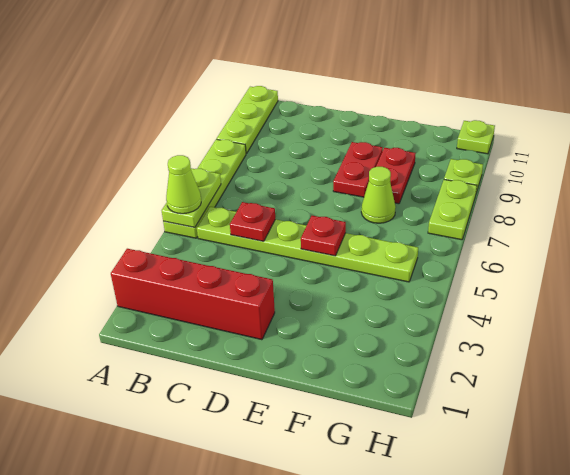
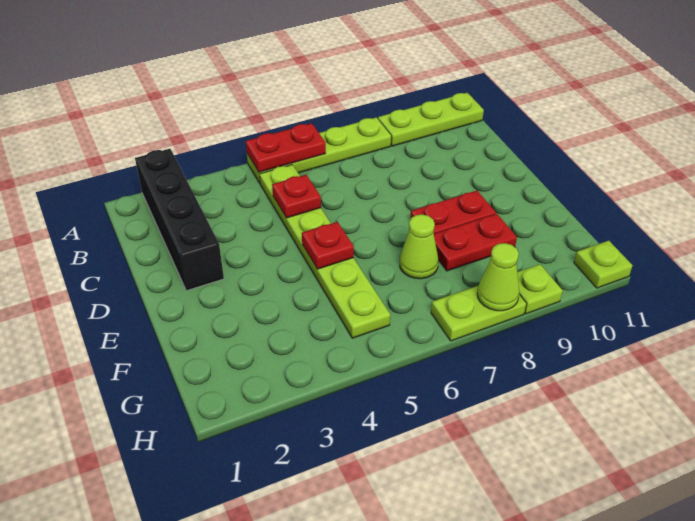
red 1x4 brick [111,249,275,340] -> black 1x4 brick [135,149,224,291]
lime 1x2 plate [162,168,221,227] -> red 1x2 plate [246,123,326,172]
lime 1x1 cone [166,155,201,214] -> lime 1x1 cone moved to [477,243,520,311]

